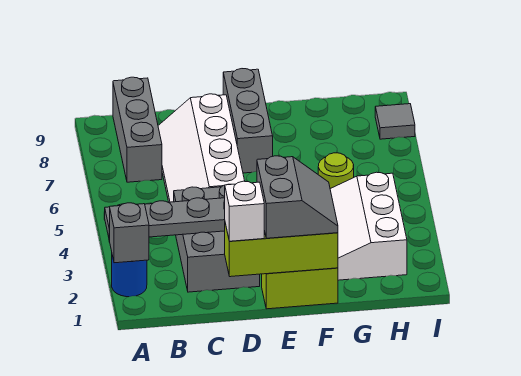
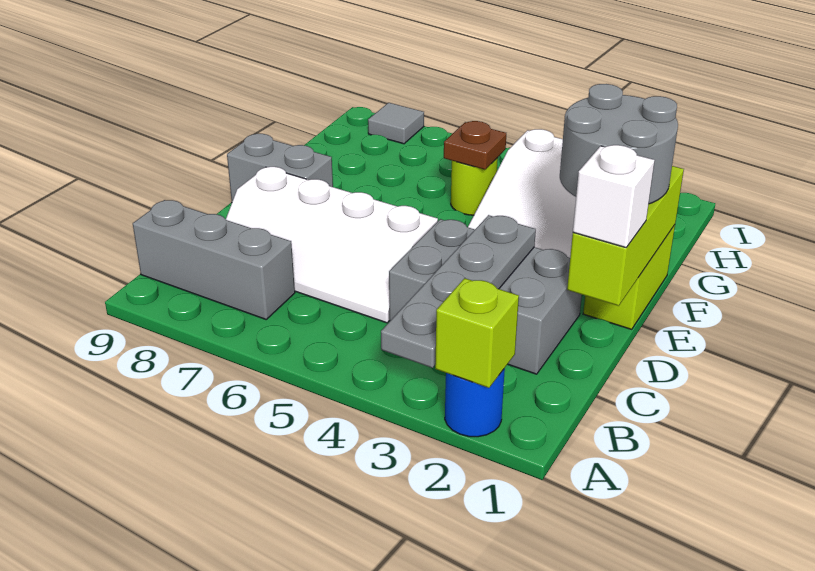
grey 1x1 brick [110,203,149,263] -> lime 1x1 brick [435,278,519,388]
grey 2x2 slope [257,156,338,238] -> grey 2x2 round brick [560,84,678,204]
grey 1x3 brick [223,69,273,173] -> grey 1x2 brick [227,134,333,202]
none -> brown 1x1 plate [444,121,506,170]

